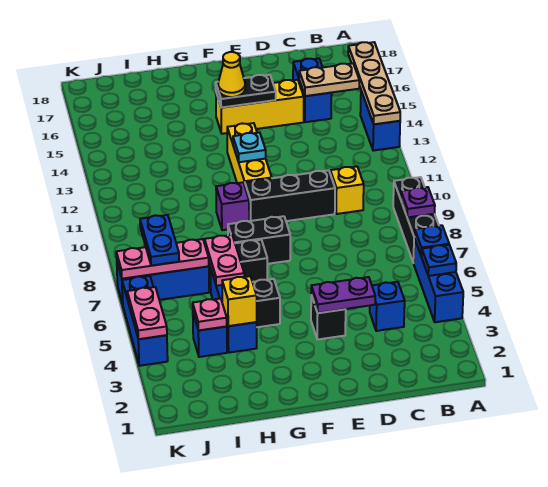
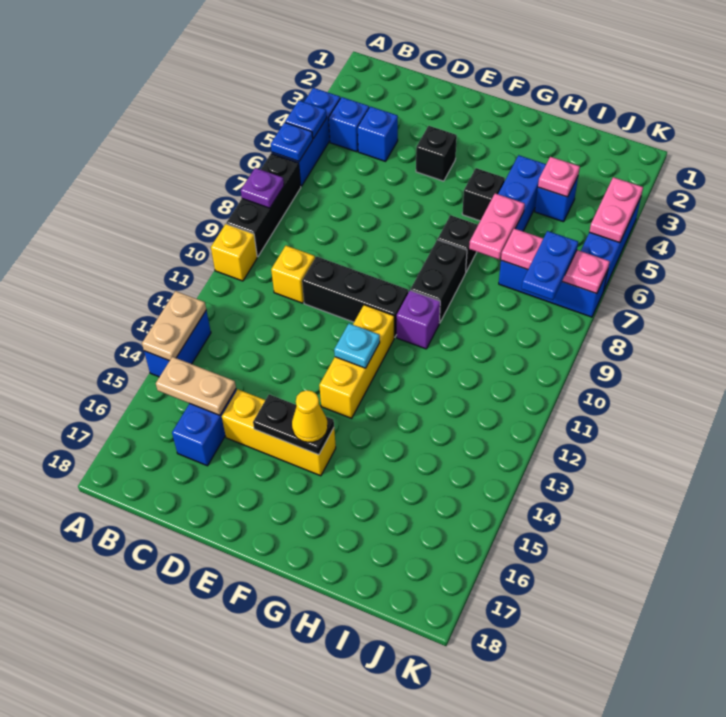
tan 1x4 plate [348,42,400,124] -> tan 1x2 plate [142,291,206,361]
none -> blue 1x1 brick [329,97,369,152]
purple 1x2 plate [311,277,375,313] -> none
black 1x2 brick [228,216,290,264] -> black 1x2 brick turned to [411,240,467,323]
yellow 1x1 brick [222,276,257,326] -> yellow 1x1 brick moved to [211,224,257,281]

